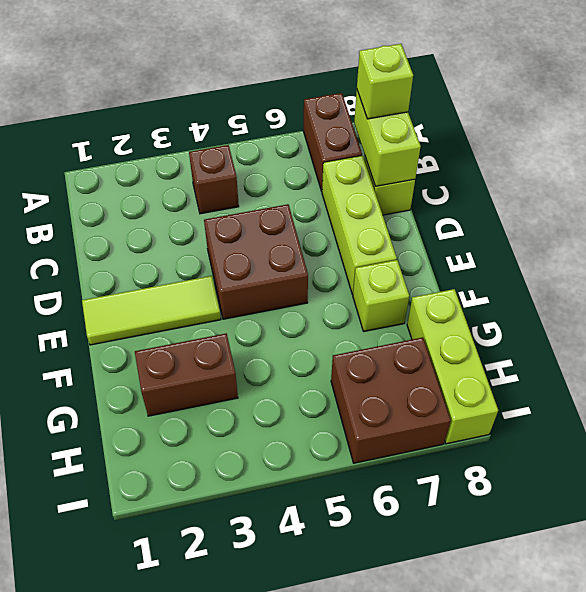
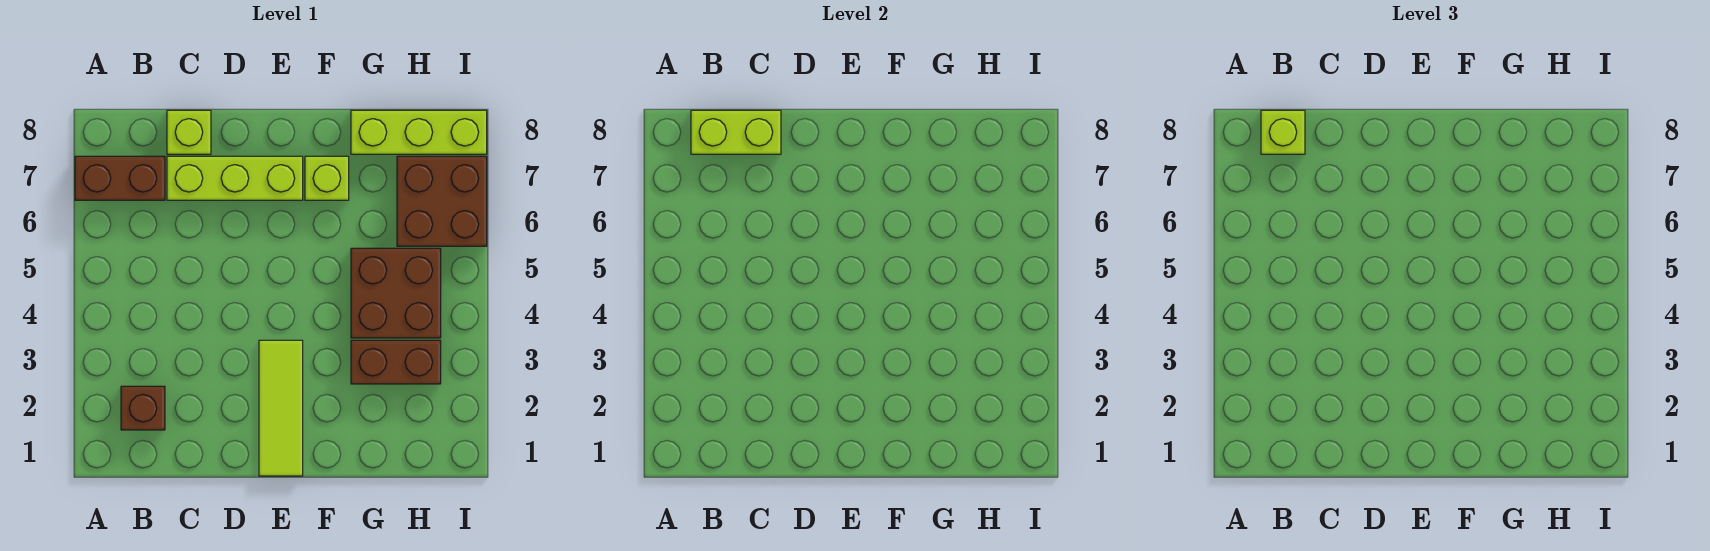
brown 1x1 brick [189,145,239,214] -> brown 1x1 brick moved to [121,386,165,430]
brown 2x2 brick [204,204,308,319] -> brown 2x2 brick moved to [351,248,441,338]
brown 1x2 brick [135,333,238,416] -> brown 1x2 brick turned to [351,340,441,384]

